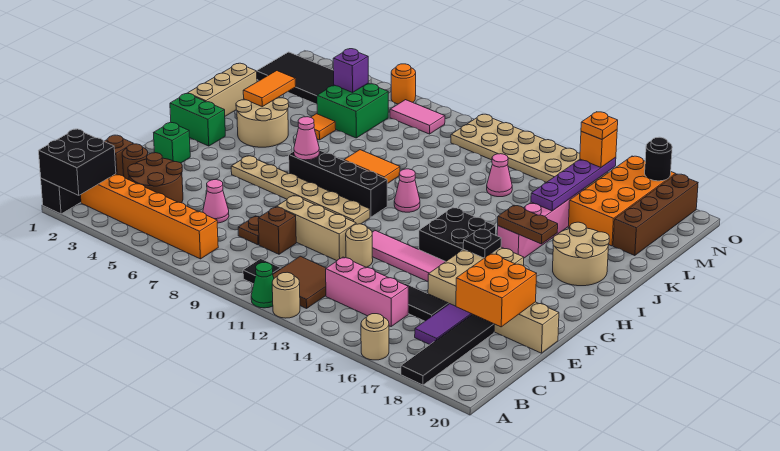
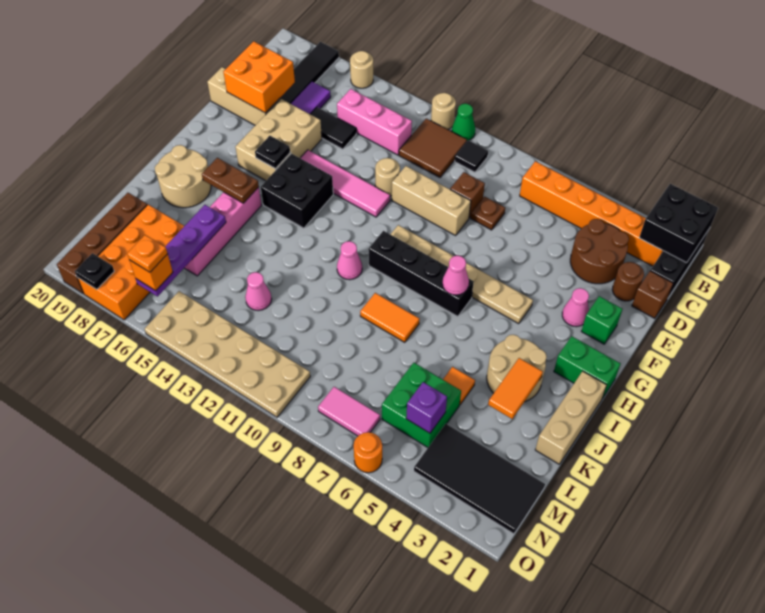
pink 1x1 cone [203,180,229,223] -> pink 1x1 cone moved to [562,288,589,327]
black 1x1 round brick [645,137,672,181] -> black 1x1 plate [75,253,114,289]

